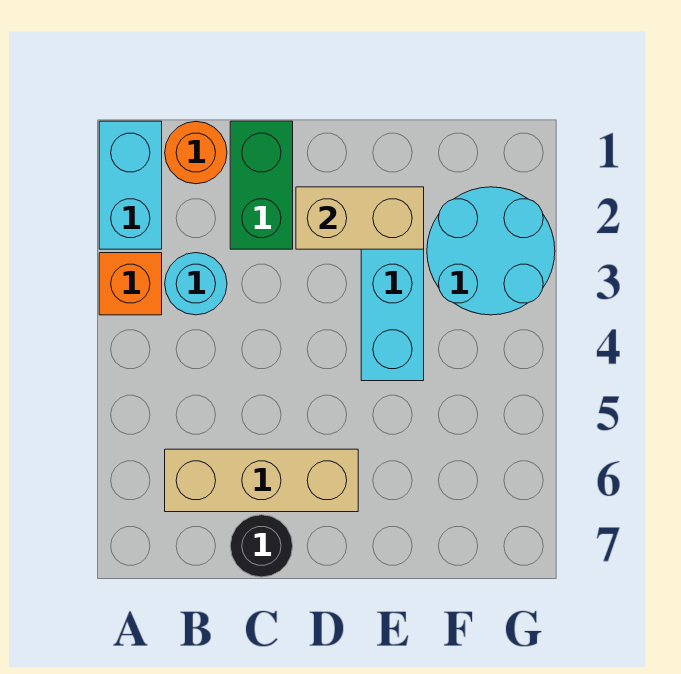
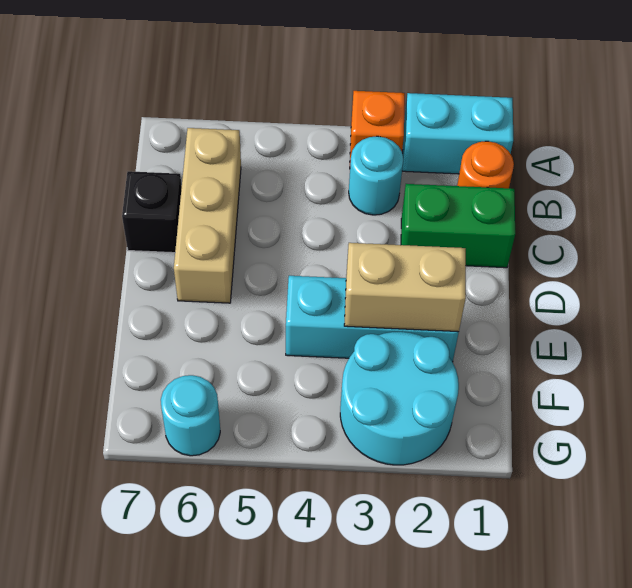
black 1x1 round brick [230,515,293,577] -> black 1x1 brick [122,171,182,253]
tan 1x2 brick [296,187,424,249] -> tan 1x2 brick turned to [344,243,466,332]
none -> cyan 1x1 round brick [161,375,220,456]

